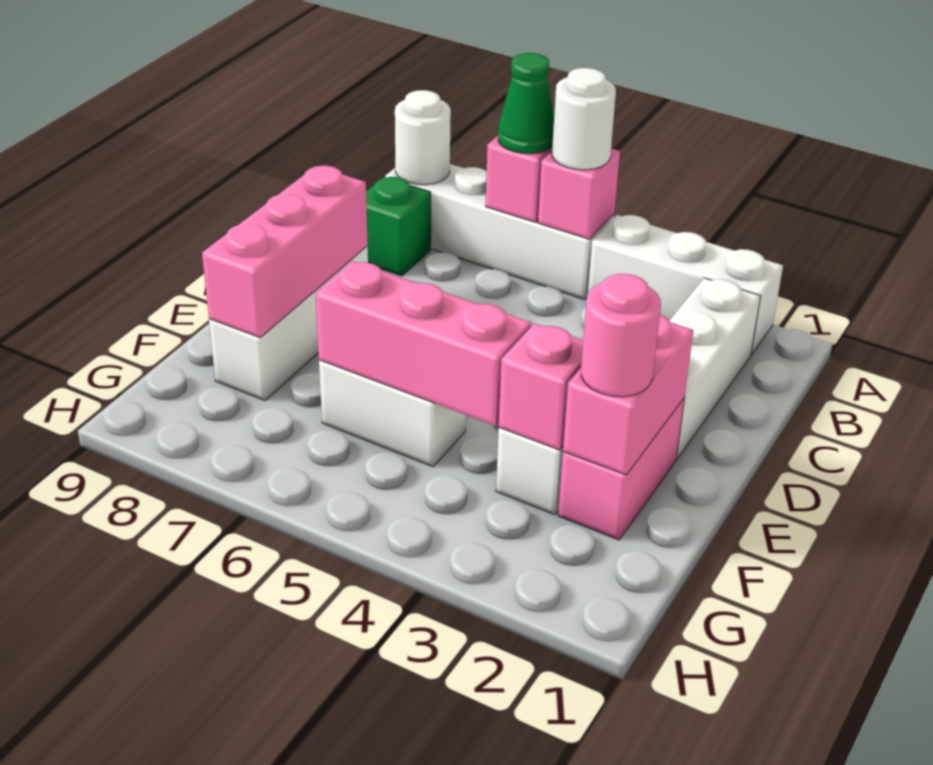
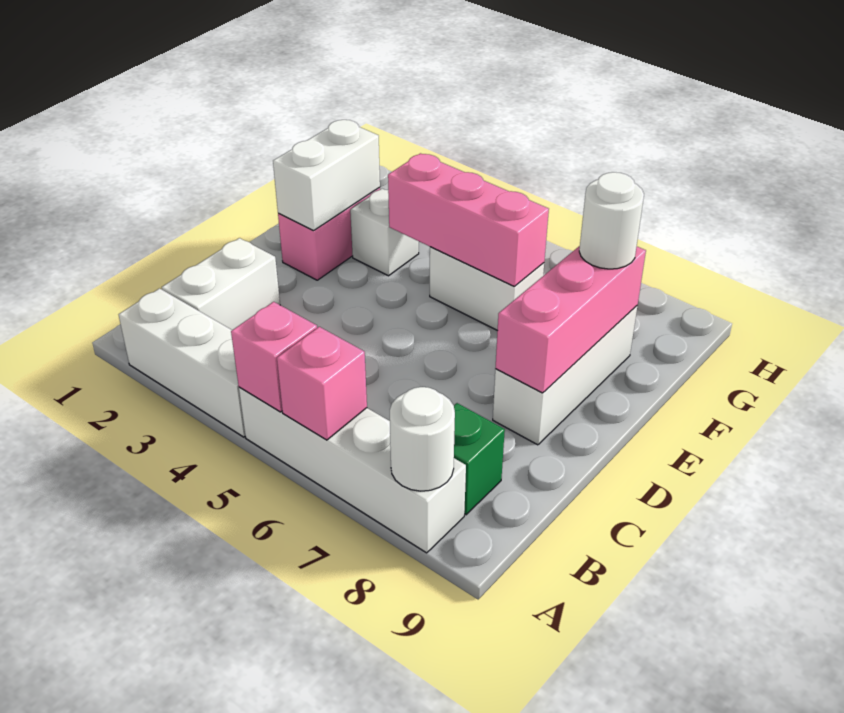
white 1x1 round brick [552,68,616,170] -> white 1x1 round brick moved to [579,172,644,269]
green 1x1 cone [498,53,554,154] -> none
white 1x3 brick [670,278,761,459] -> white 1x2 brick [162,238,280,330]
pink 1x2 brick [563,314,693,475] -> white 1x2 brick [273,120,380,231]
pink 1x1 round brick [581,274,661,397] -> none
pink 1x1 brick [499,323,583,450] -> none

